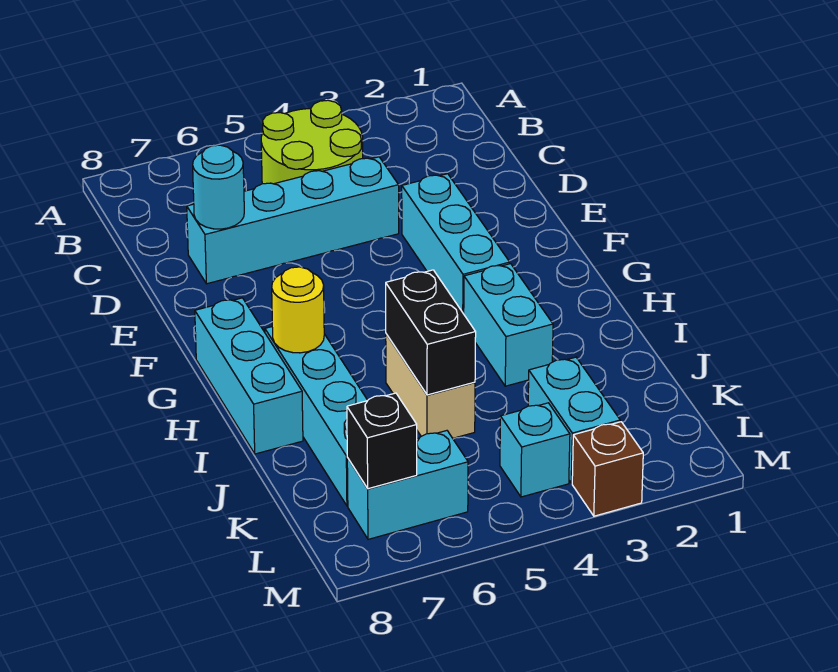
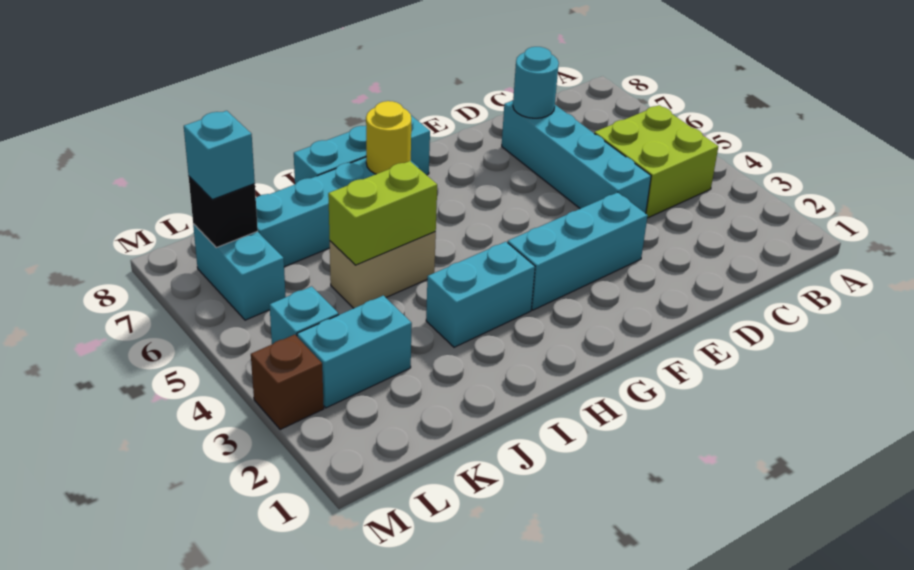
lime 2x2 round brick [261,100,363,184] -> lime 2x2 brick [594,105,718,218]
black 1x2 brick [386,270,476,395] -> lime 1x2 brick [328,161,437,265]
none -> cyan 1x1 brick [184,111,255,200]

